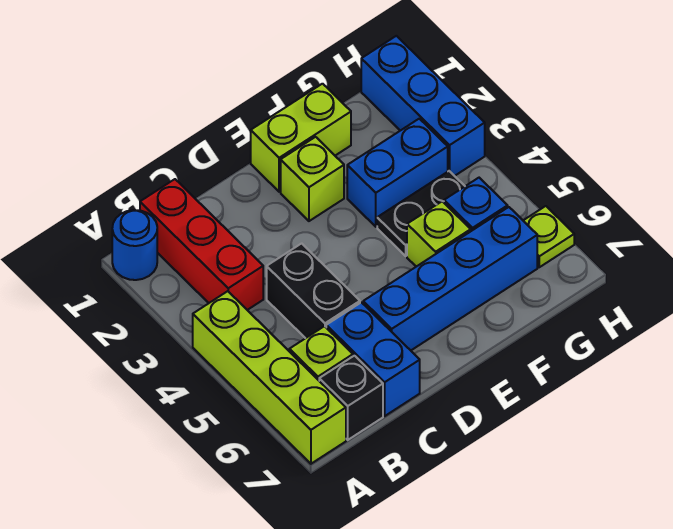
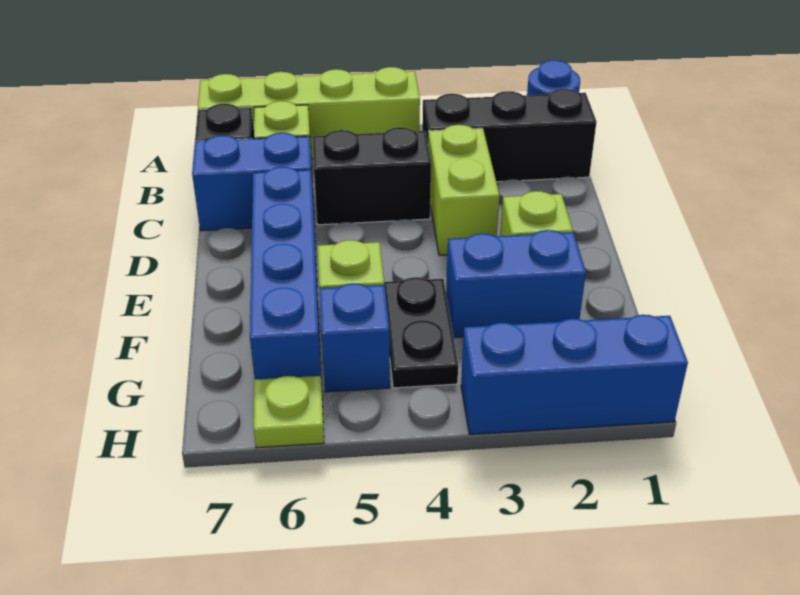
red 1x3 brick [140,179,263,310] -> black 1x3 brick [422,89,596,182]
lime 1x2 brick [251,84,351,192] -> lime 1x2 brick moved to [428,125,500,255]
blue 1x2 brick [347,119,448,227] -> blue 1x2 brick turned to [446,230,586,338]

